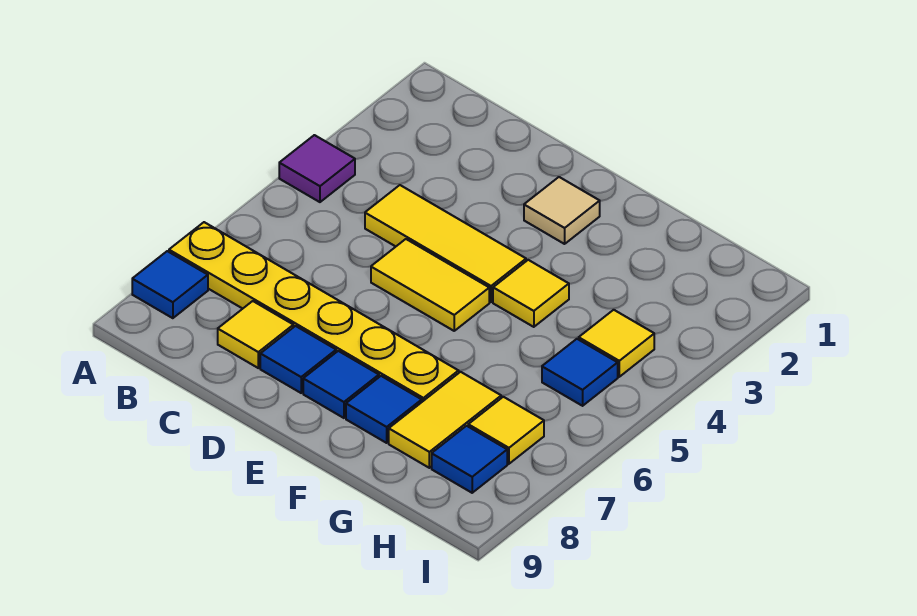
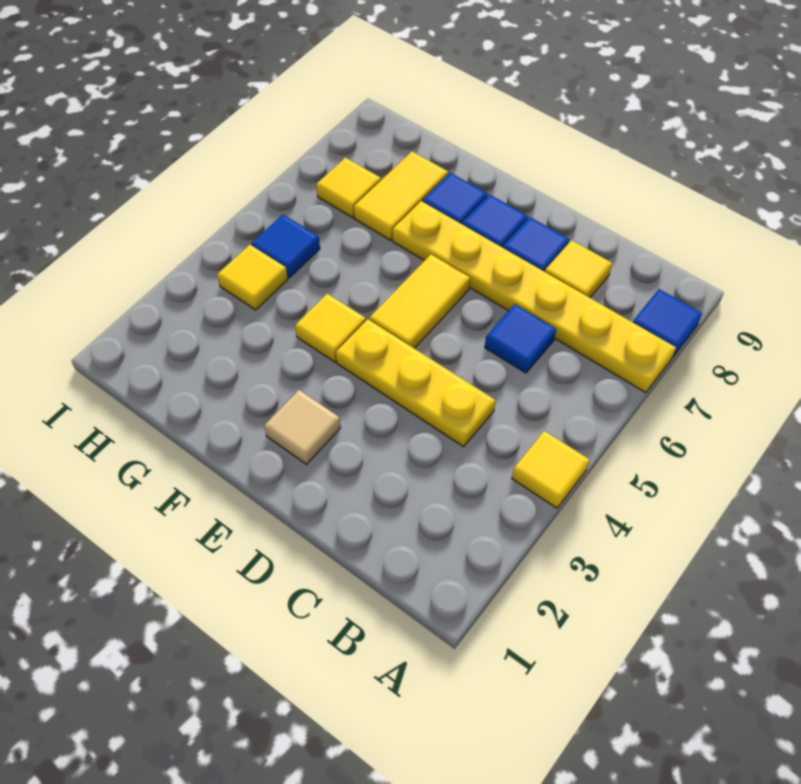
purple 1x1 tile [279,135,355,202] -> yellow 1x1 tile [512,431,590,508]
yellow 1x3 tile [365,185,526,302] -> yellow 1x3 plate [336,319,496,447]
yellow 1x2 tile [371,239,489,331] -> yellow 1x2 tile turned to [369,254,470,348]
blue 1x1 tile [432,426,507,493] -> blue 1x1 tile moved to [485,304,556,373]

